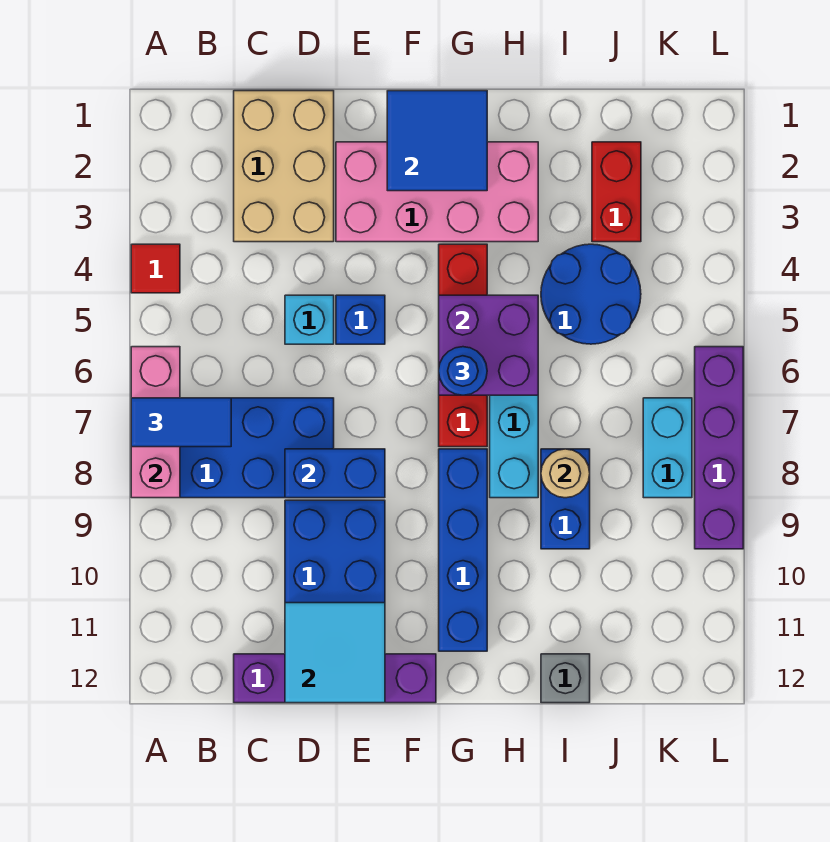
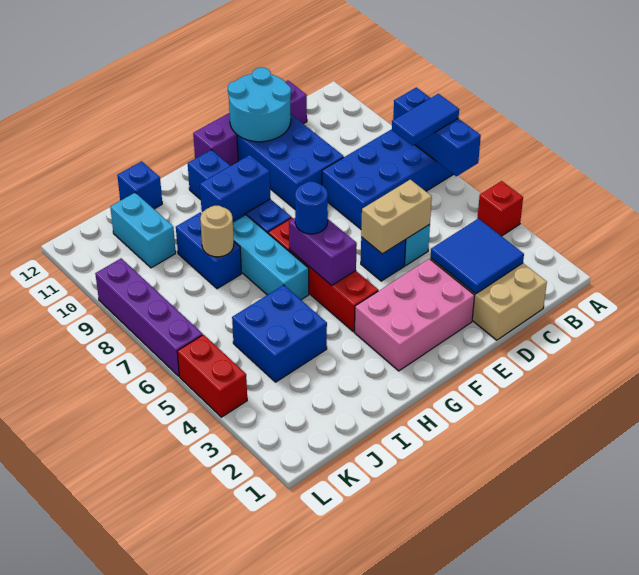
red 1x1 tile [131,244,180,293] -> red 1x1 brick [477,181,523,236]
pink 1x3 brick [131,347,180,498] -> blue 1x3 brick [393,87,481,176]
none -> tan 1x2 brick [361,179,432,254]
blue 1x2 brick [285,449,385,498] -> blue 1x2 brick moved to [200,155,270,221]
cyan 2x2 tile [285,603,385,703] -> cyan 2x2 round brick [228,68,291,142]
pink 2x4 brick [336,142,538,242] -> pink 2x3 brick [355,259,475,371]
blue 2x2 tile [387,91,487,191] -> blue 2x2 tile moved to [431,219,524,294]
purple 2x2 brick [439,295,538,395] -> purple 1x2 brick [289,218,357,286]
blue 2x2 round brick [541,244,641,344] -> blue 2x2 brick [232,285,327,382]
grey 1x1 brick [541,654,590,703] -> blue 1x1 brick [117,161,162,209]
red 1x2 brick [592,142,641,242] -> red 1x2 brick moved to [177,335,247,417]
cyan 1x2 brick [643,398,692,498] -> cyan 1x2 brick moved to [110,193,176,268]

